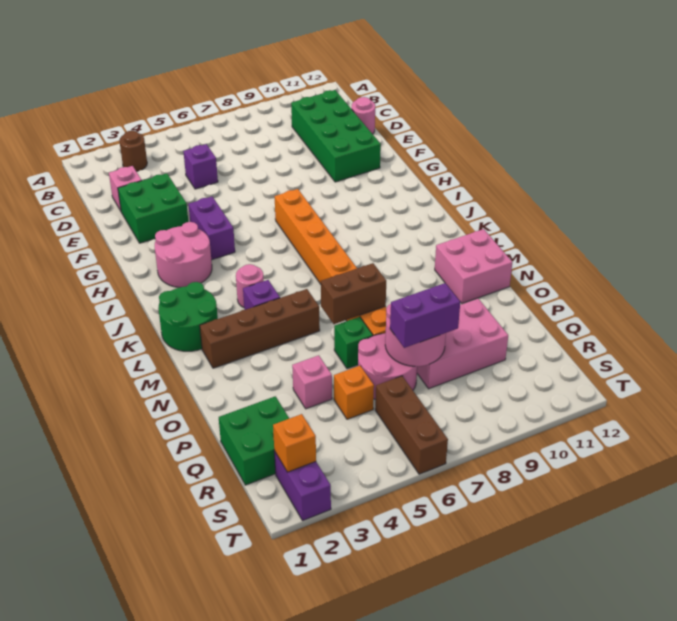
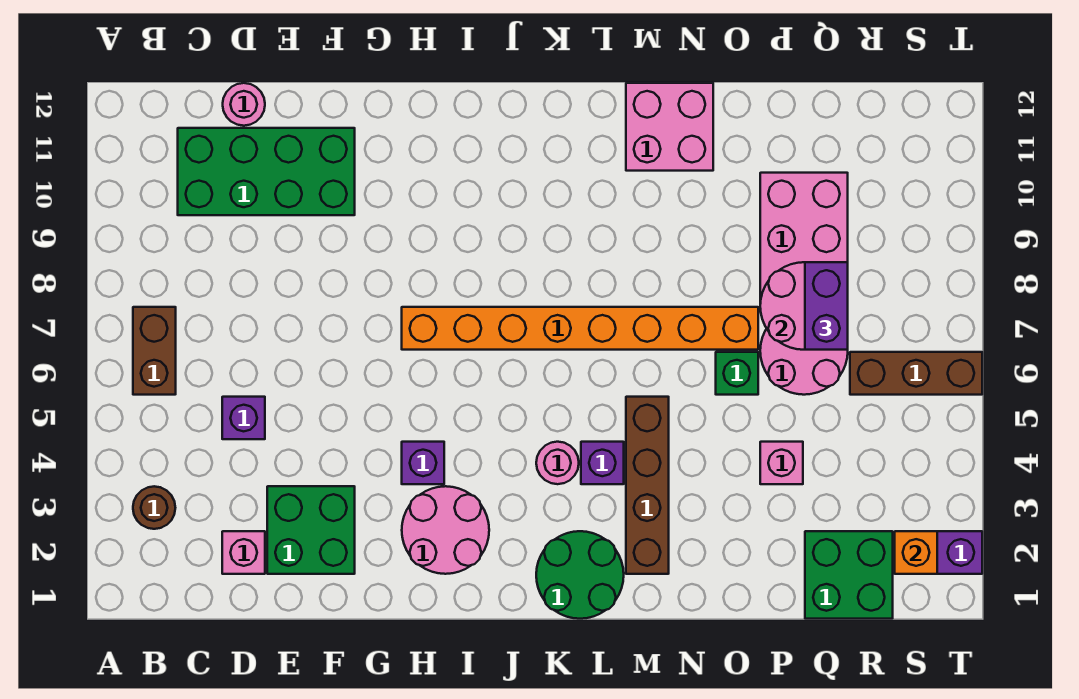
purple 1x2 brick [188,197,235,260] -> purple 1x1 brick [402,442,444,484]
brown 1x2 brick [321,263,386,324] -> brown 1x2 brick moved to [133,307,176,395]
orange 1x1 brick [334,366,374,419] -> none

